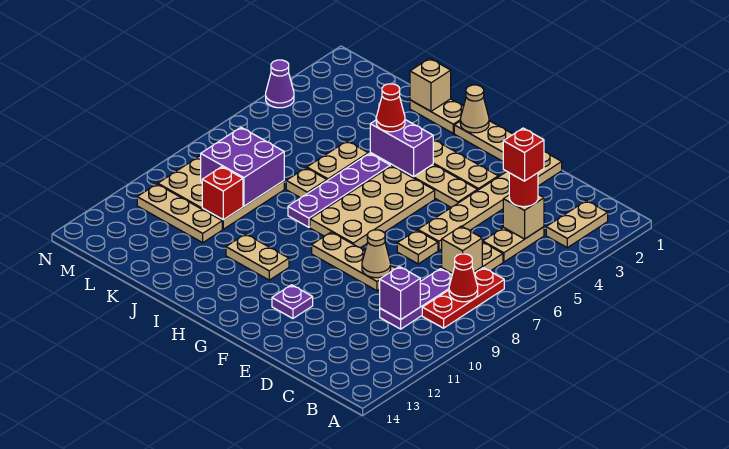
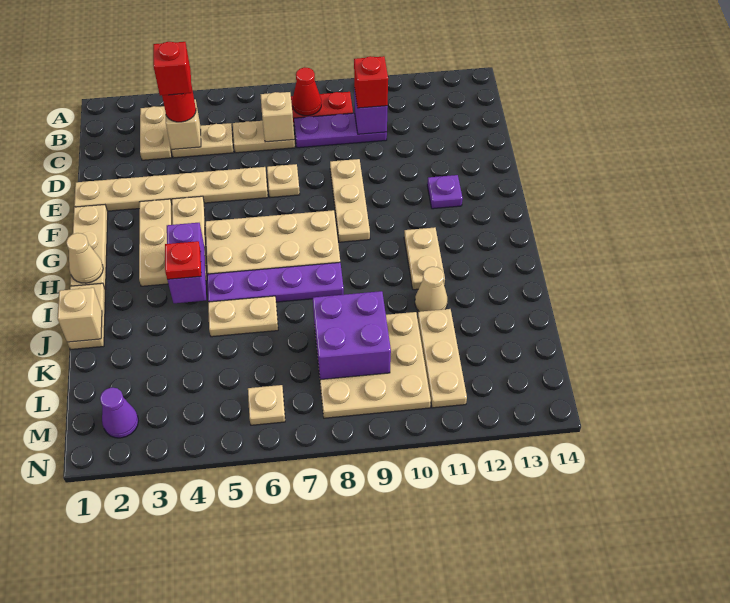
tan 1x2 plate [546,201,608,248] -> tan 1x2 plate turned to [140,106,172,160]
tan 1x1 cone [362,230,391,278] -> tan 1x1 cone moved to [415,267,447,312]
red 1x1 cone [376,84,405,132] -> red 1x1 plate [165,241,201,279]
tan 1x1 plate [286,168,327,198] -> tan 1x1 plate moved to [248,385,285,425]
red 1x1 brick [202,167,243,220] -> red 1x1 brick moved to [354,56,388,108]
purple 1x1 cone [266,60,294,108] -> purple 1x1 cone moved to [100,388,138,438]

